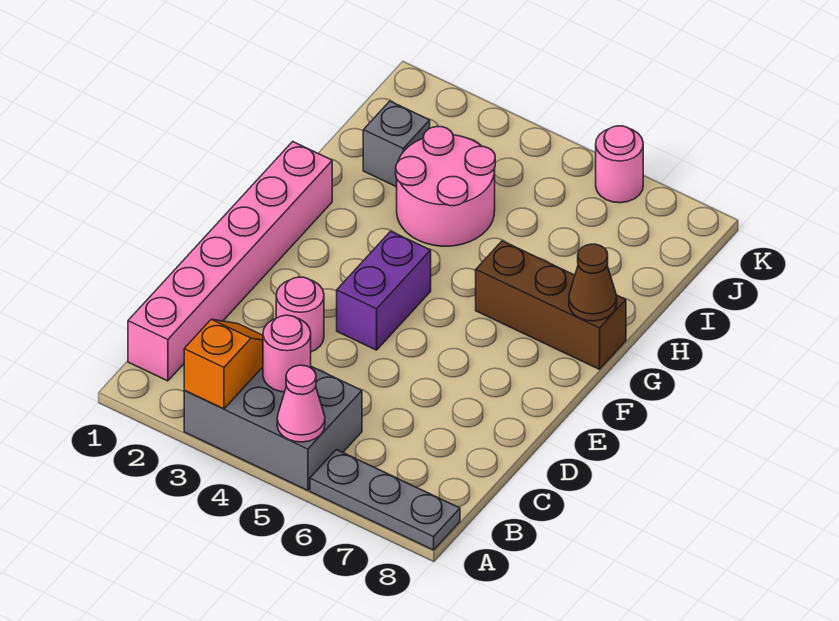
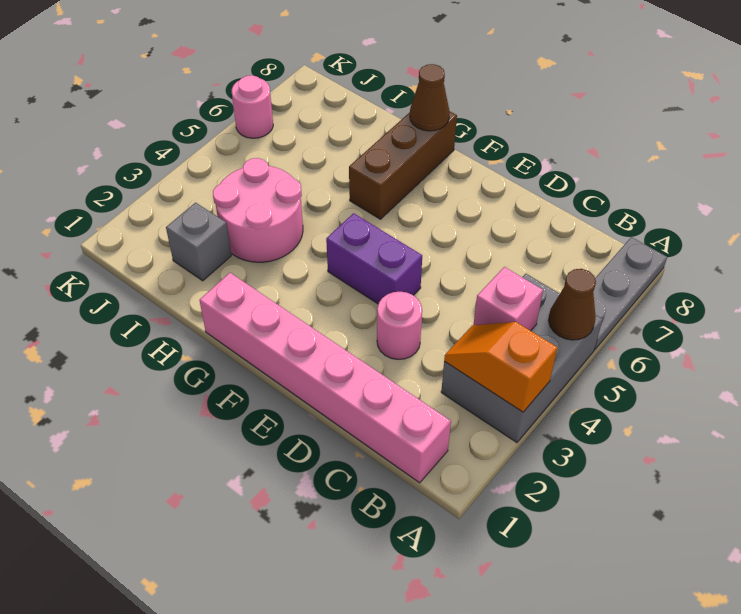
pink 1x1 cone [277,365,325,442] -> brown 1x1 cone [549,269,596,340]
pink 1x1 round brick [263,315,311,392] -> pink 1x1 brick [473,267,543,331]

